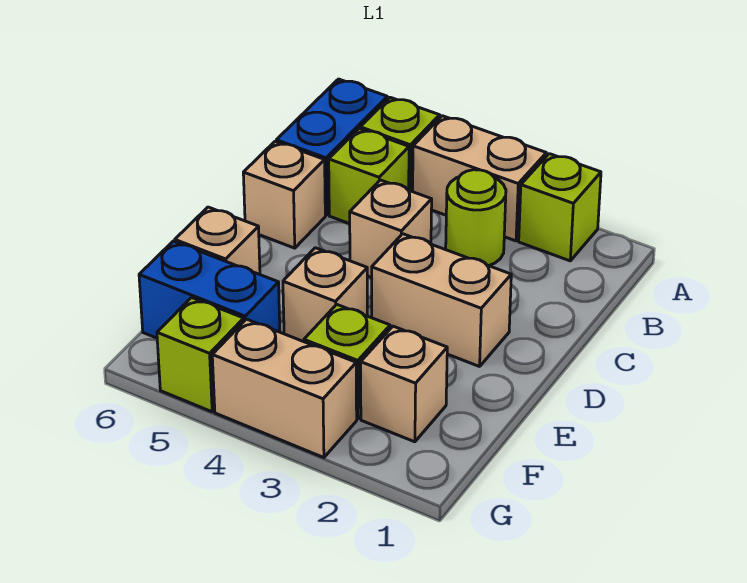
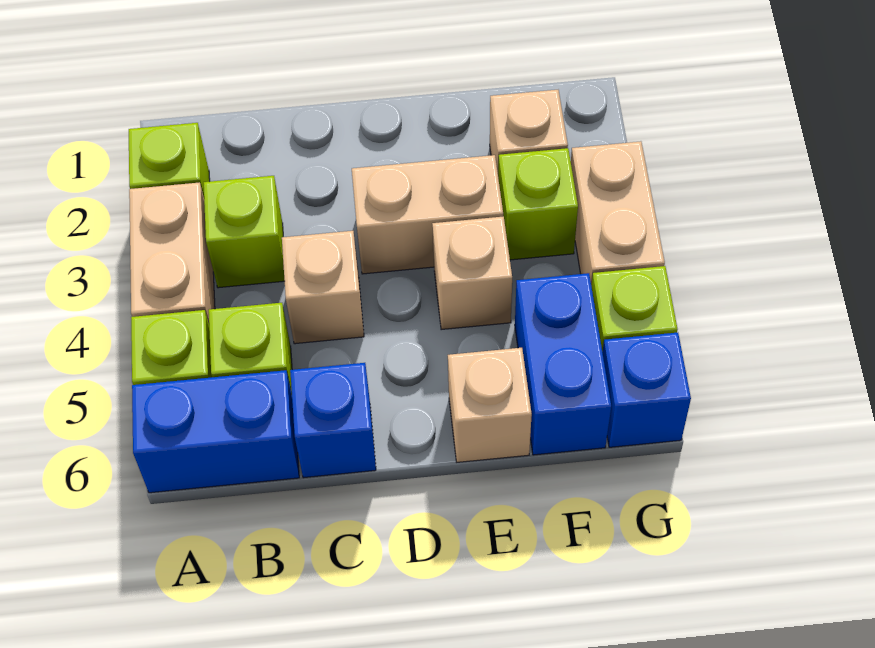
lime 1x1 round brick [446,170,506,266] -> lime 1x1 brick [204,176,285,288]
tan 1x1 brick [243,142,325,248] -> blue 1x1 brick [290,363,376,478]
tan 1x2 brick [372,234,511,367] -> tan 1x2 brick turned to [352,155,503,274]
none -> blue 1x1 brick [602,333,691,447]

